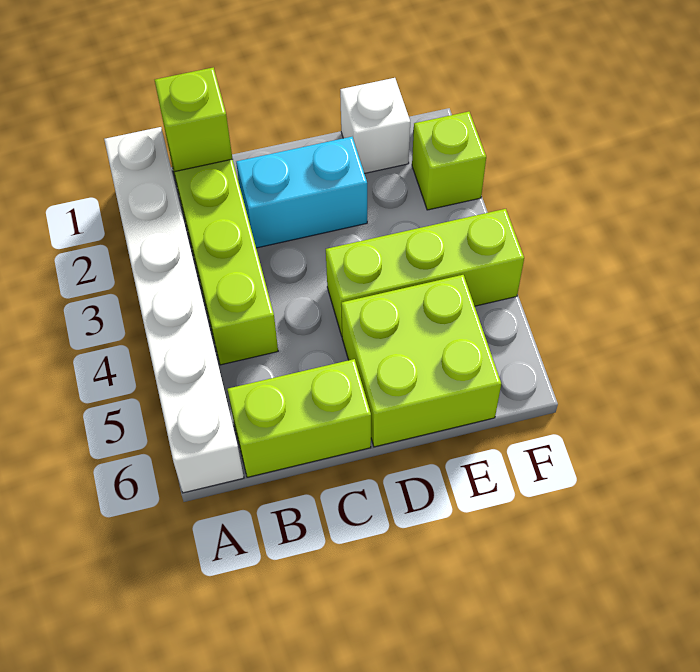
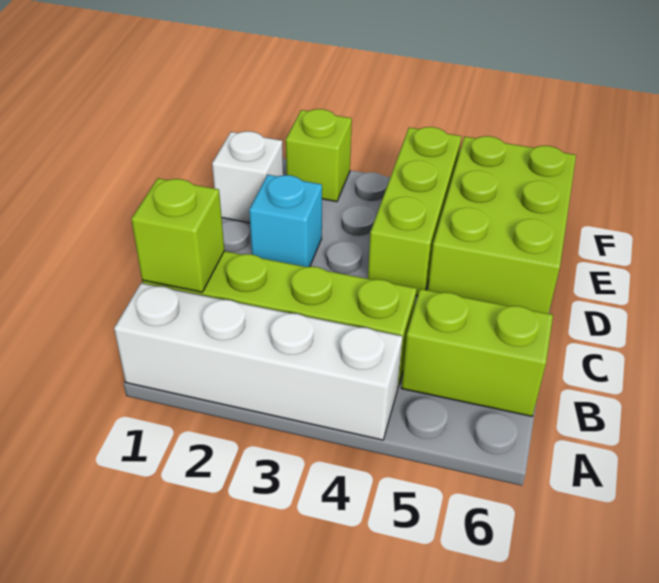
white 1x6 brick [104,127,244,493] -> white 1x4 brick [114,283,403,440]
lime 1x2 brick [227,359,371,477] -> lime 1x2 brick turned to [401,289,553,416]
cyan 1x2 brick [236,137,367,248] -> cyan 1x1 brick [249,175,322,267]
lime 2x2 brick [341,275,501,447] -> lime 2x3 brick [428,136,576,314]

